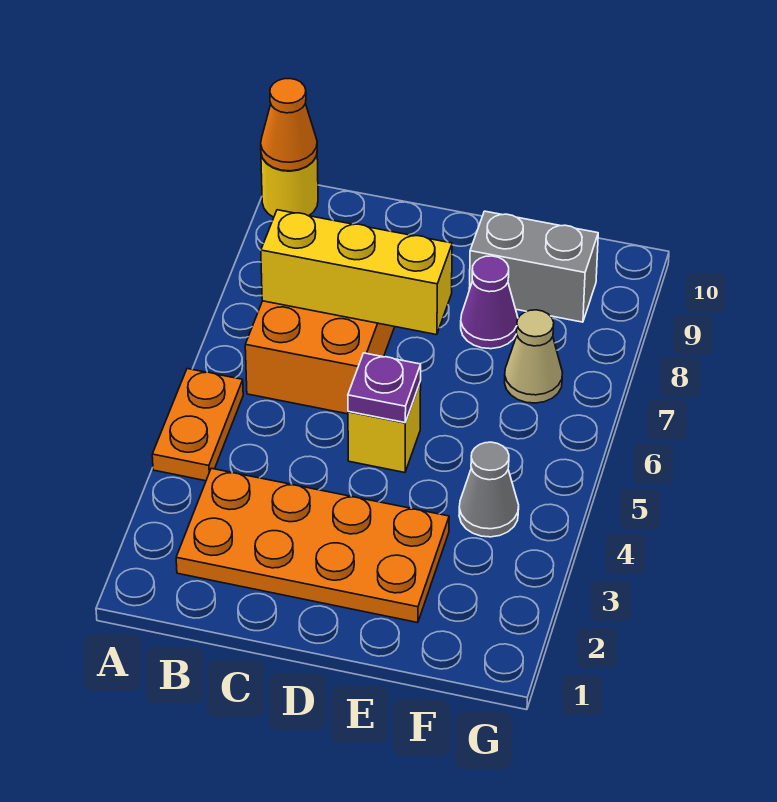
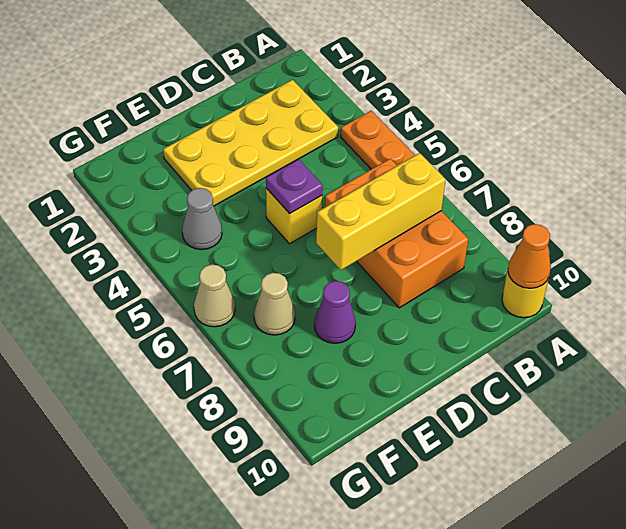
orange 2x4 plate [176,468,449,623] -> yellow 2x4 plate [163,80,338,206]
grey 1x2 brick [469,211,598,322] -> none
none -> tan 1x1 cone [194,264,235,327]

